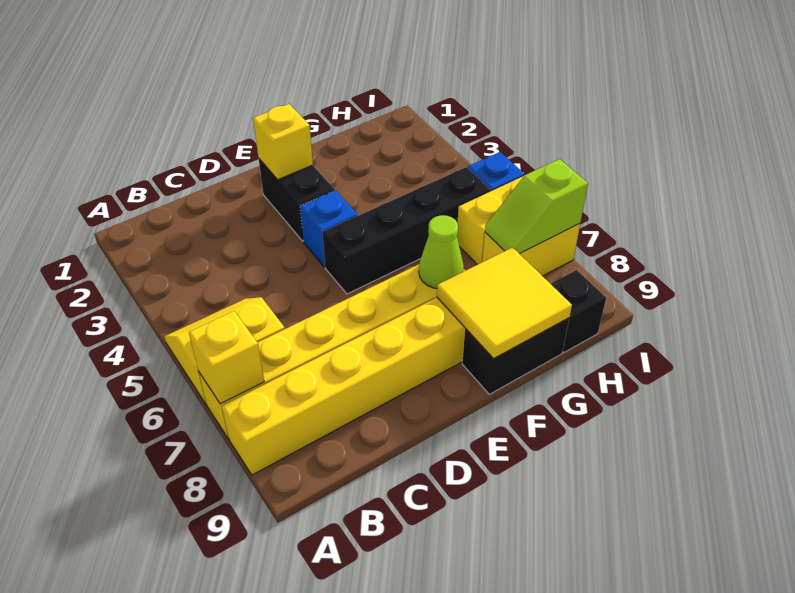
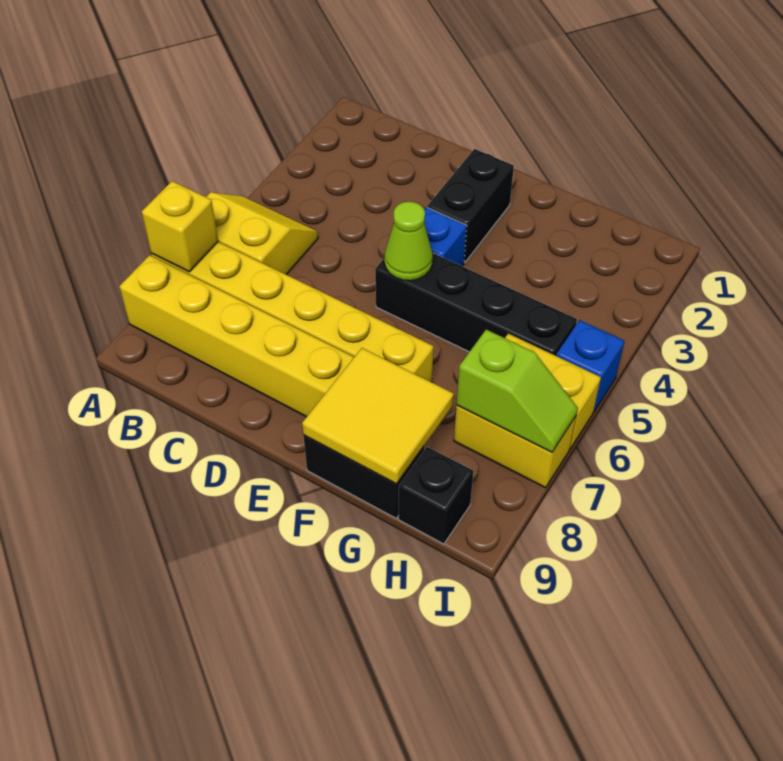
yellow 1x1 brick [253,104,313,180] -> none
lime 1x1 cone [419,215,464,289] -> lime 1x1 cone moved to [384,202,433,281]
lime 1x2 slope [485,159,588,254] -> lime 1x2 slope turned to [457,330,578,452]

